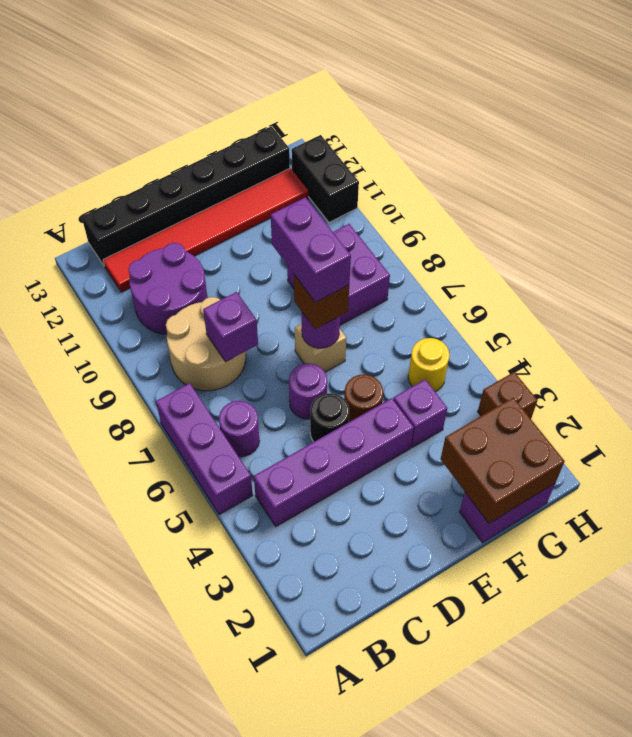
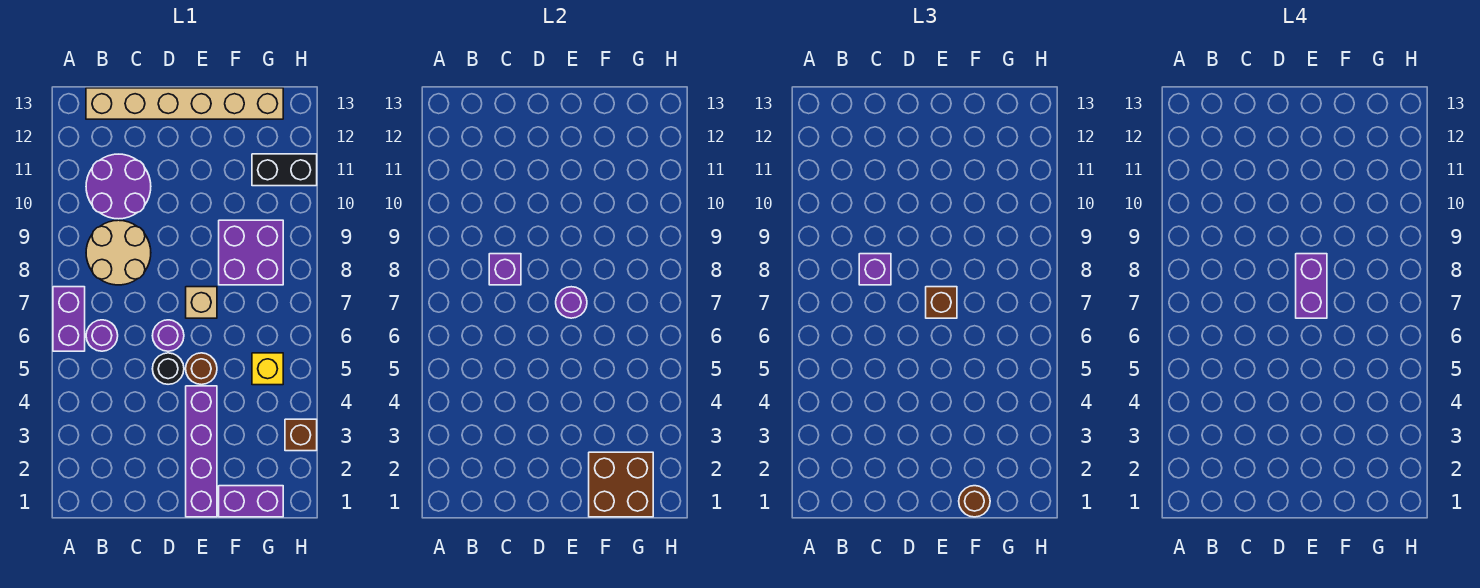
purple 1x3 brick [156,383,253,515] -> purple 1x2 brick [53,287,85,351]
purple 1x4 brick [254,398,414,526] -> purple 1x4 brick turned to [186,386,217,517]
red 1x6 tile [103,168,308,292] -> none
black 1x6 brick [82,126,290,265] -> tan 1x6 brick [86,88,283,119]
none -> brown 1x1 round brick [959,486,990,517]
purple 1x1 brick [393,379,447,448] -> purple 1x1 brick moved to [859,254,891,285]
yellow 1x1 round brick [408,338,450,392] -> yellow 1x1 brick [252,353,283,385]
black 1x2 brick [292,135,359,222] -> black 1x2 brick turned to [252,154,317,186]

